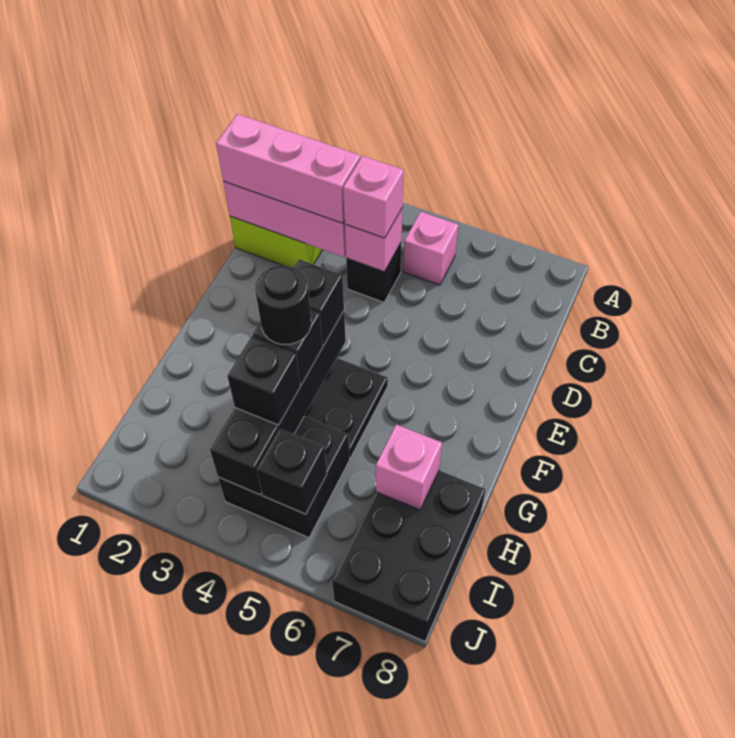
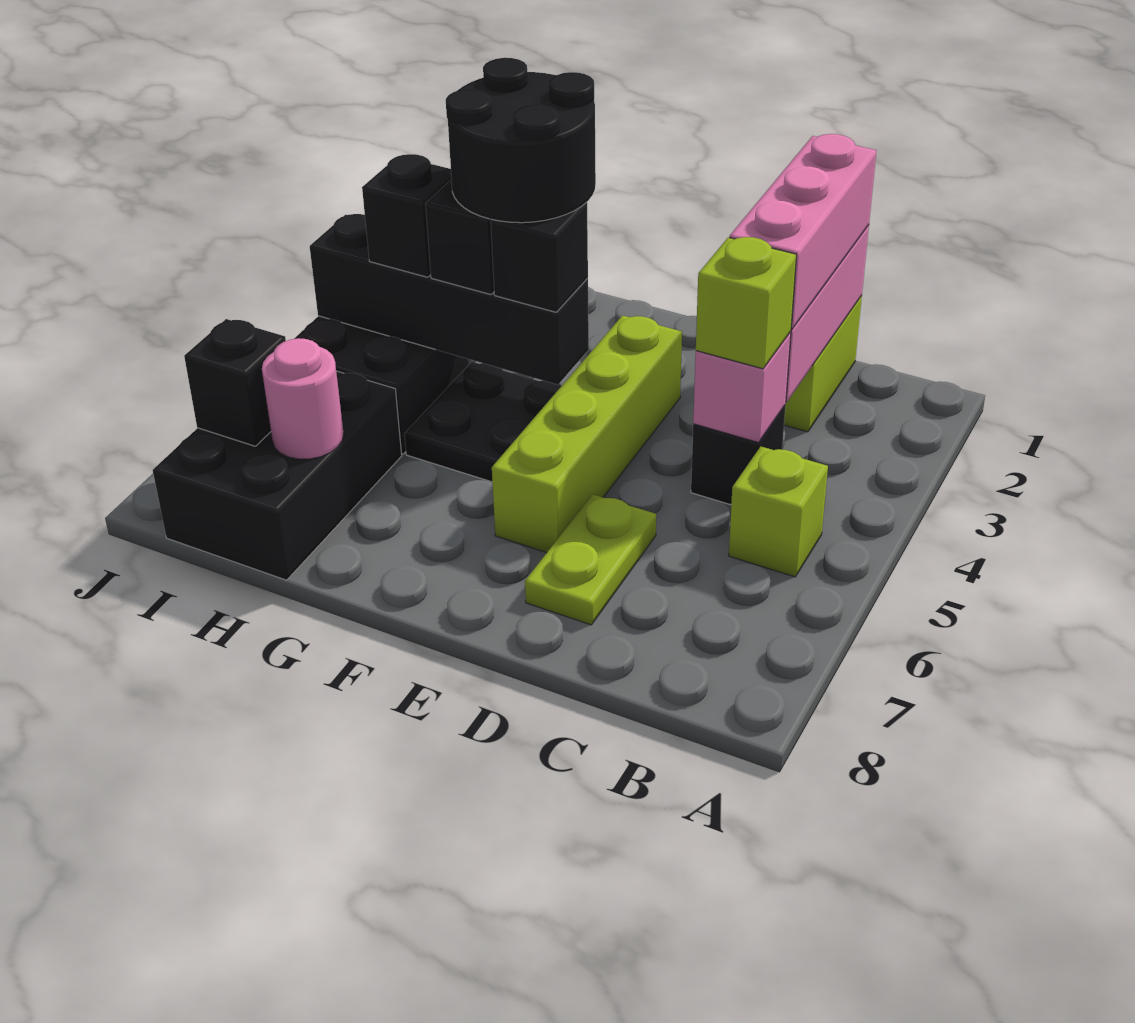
pink 1x1 brick [403,212,458,285] -> lime 1x1 brick [729,447,828,577]
pink 1x1 brick [343,156,404,238] -> lime 1x1 brick [696,237,796,369]
none -> lime 1x2 plate [525,494,656,625]
none -> lime 1x4 brick [492,315,682,553]
black 1x1 round brick [255,266,311,345] -> black 2x2 round brick [446,58,596,223]
black 2x3 brick [332,471,486,642] -> black 2x3 brick turned to [153,371,402,580]
pink 1x1 brick [376,425,442,510] -> pink 1x1 round brick [262,338,344,459]
black 1x1 brick [257,429,327,514] -> black 1x1 brick moved to [184,319,286,446]

